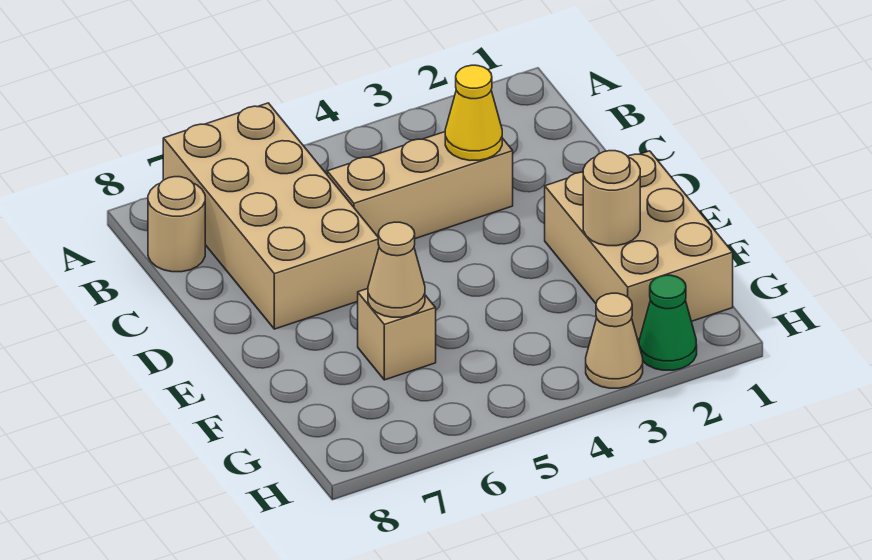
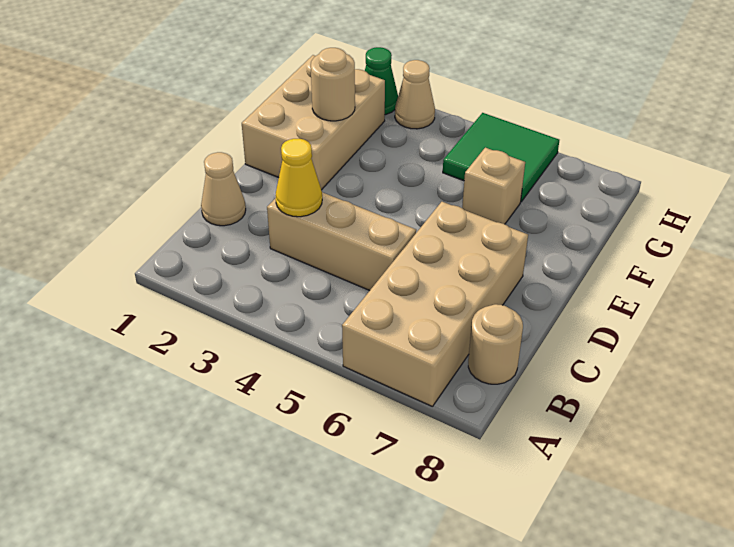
tan 1x1 cone [368,222,425,317] -> tan 1x1 cone moved to [201,152,246,226]
none -> green 2x2 tile [443,113,559,202]

